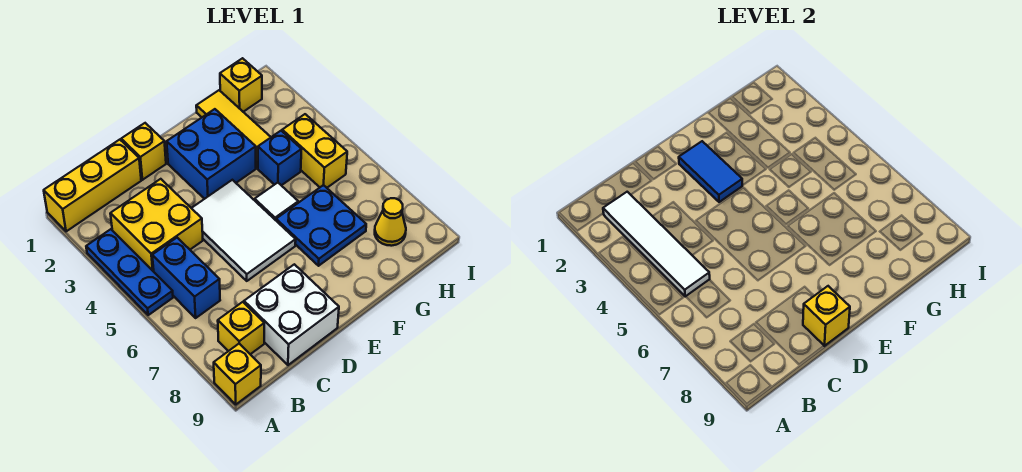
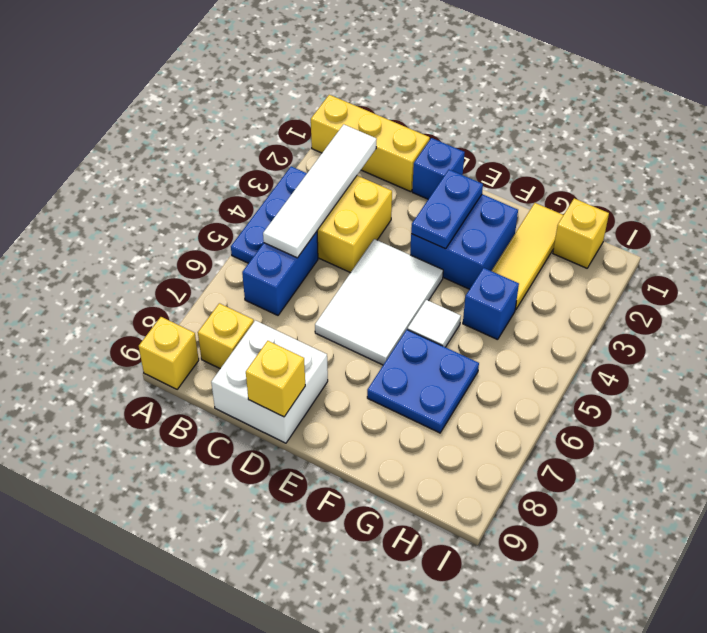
yellow 1x1 brick [121,123,166,180] -> blue 1x1 brick [412,138,465,199]
blue 1x2 tile [679,141,742,202] -> blue 1x2 plate [411,170,483,249]
yellow 1x2 brick [282,114,347,188] -> none
yellow 1x1 cone [375,198,406,246] -> none

